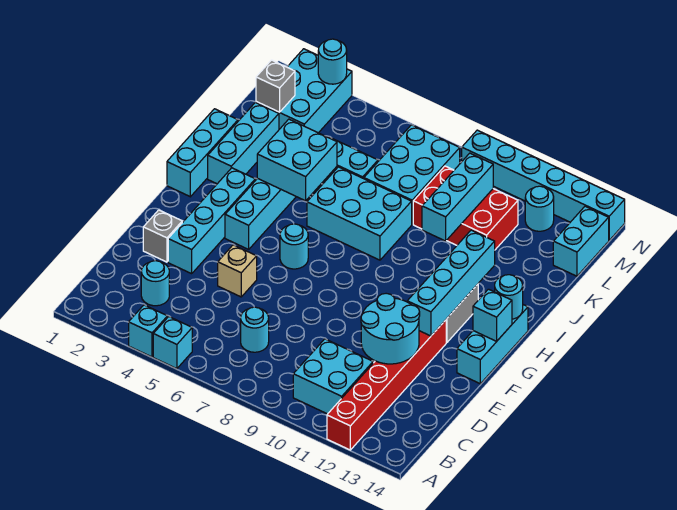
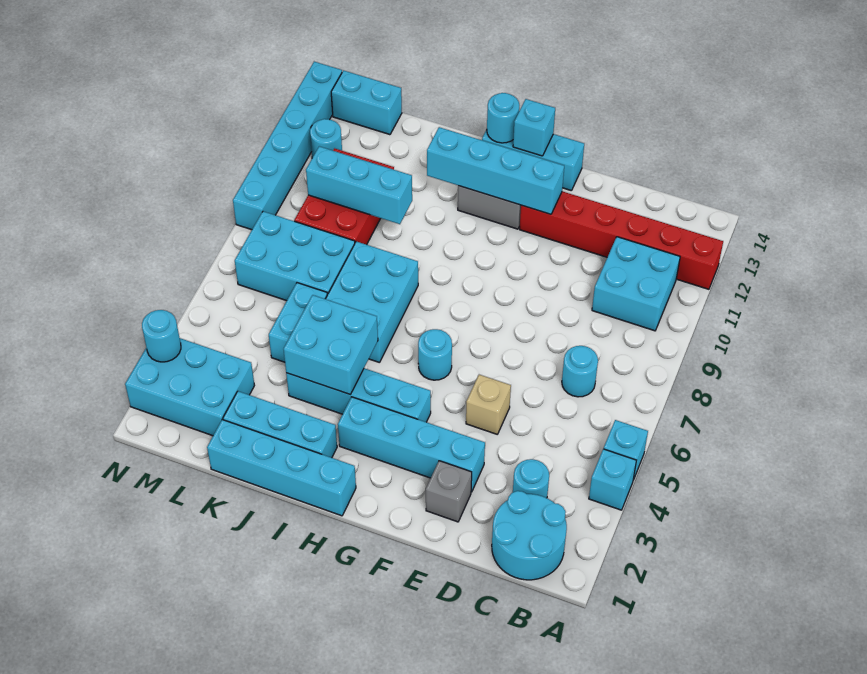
cyan 2x2 round brick [361,293,420,364] -> cyan 2x2 round brick moved to [492,491,567,580]
cyan 1x3 brick [167,109,238,197] -> cyan 1x4 brick [207,420,356,516]
grey 1x1 brick [256,60,295,112] -> none

